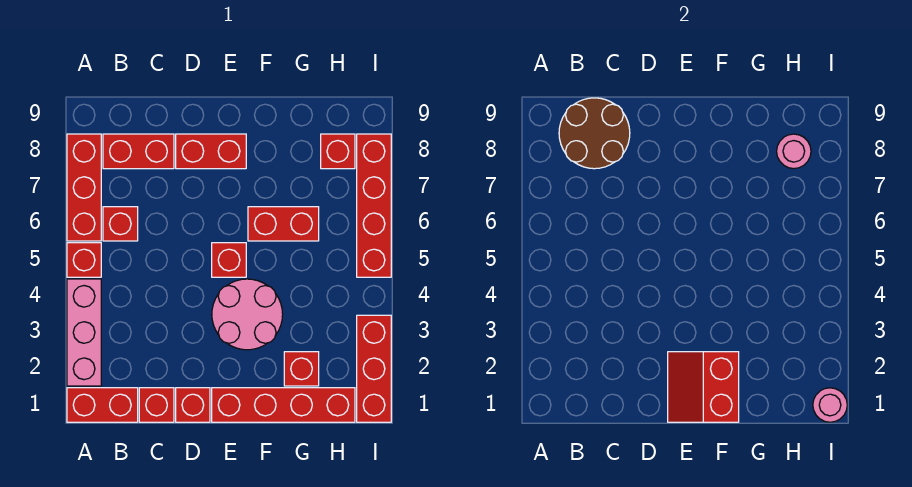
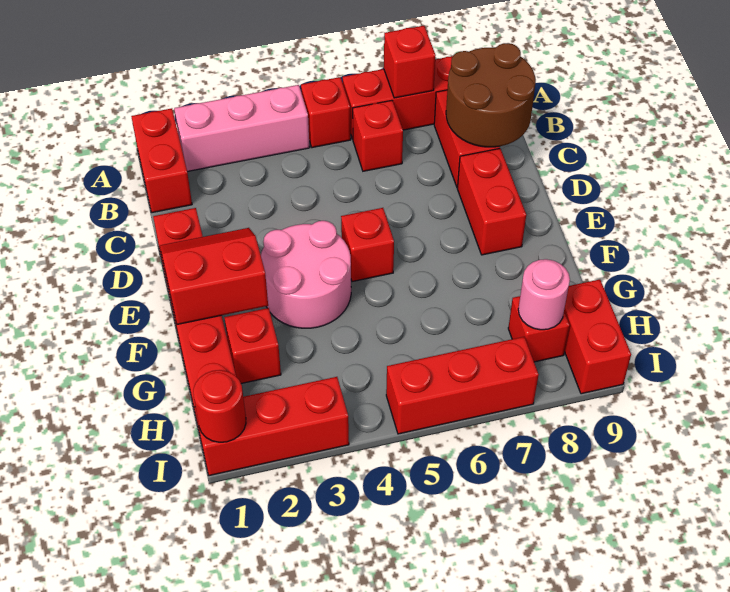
red 1x1 brick [139,388,174,422] -> red 1x1 brick moved to [384,26,436,98]
red 1x2 brick [248,207,319,241] -> red 1x2 brick moved to [564,280,631,394]
pink 1x1 round brick [813,388,847,422] -> red 1x1 round brick [193,370,246,442]
red 1x4 brick [357,134,391,277] -> red 1x3 brick [386,337,539,434]

